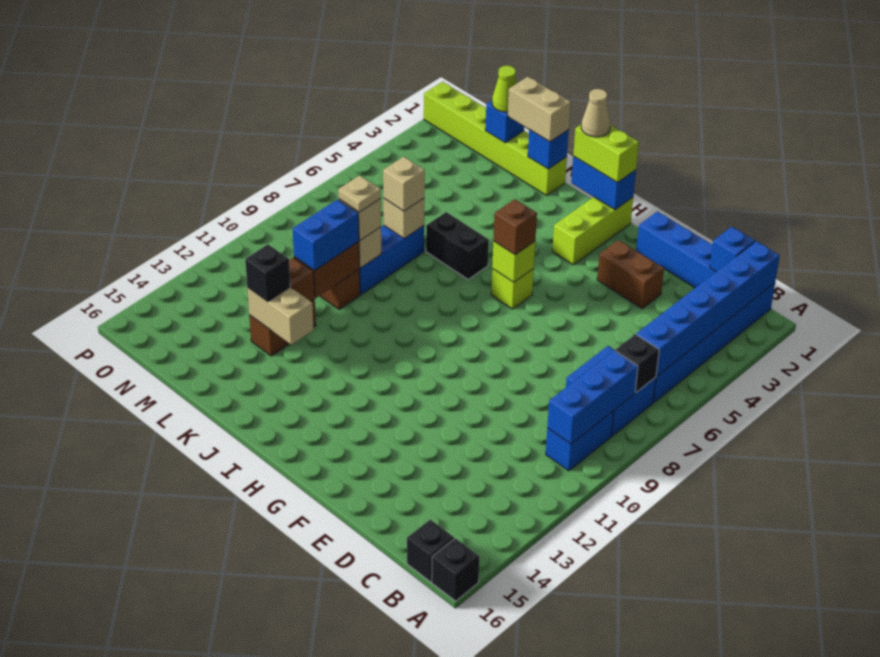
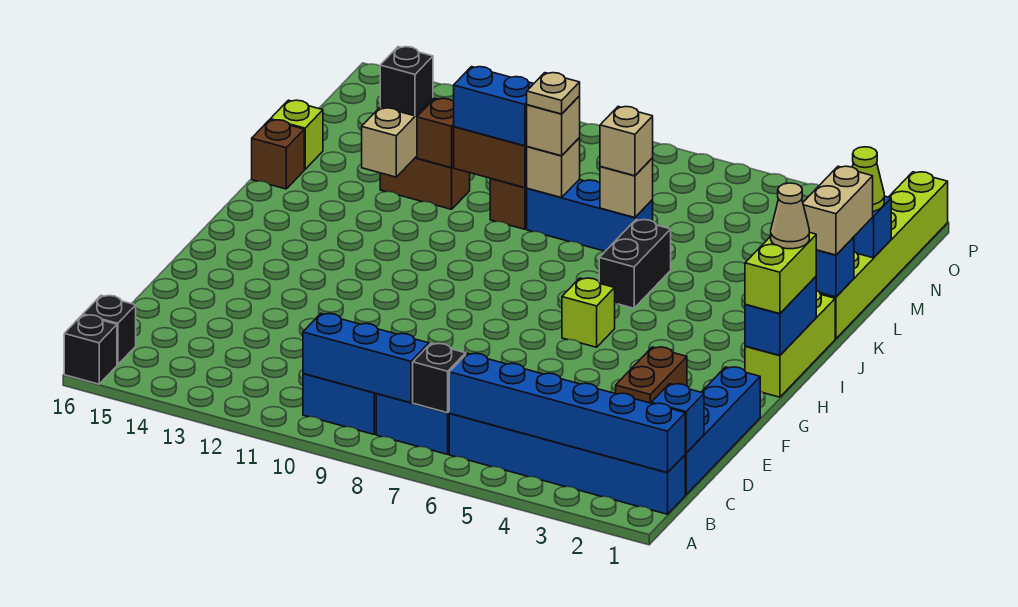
lime 1x3 brick [552,197,633,265] -> lime 1x3 brick turned to [745,291,835,397]
lime 1x1 brick [492,241,535,282] -> lime 1x1 brick moved to [270,100,323,169]
brown 1x1 brick [493,199,537,255] -> brown 1x1 brick moved to [252,120,304,189]

